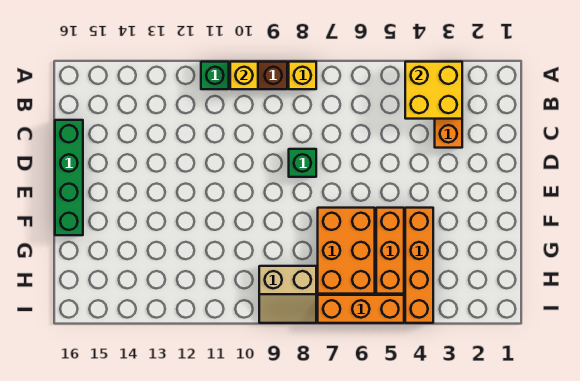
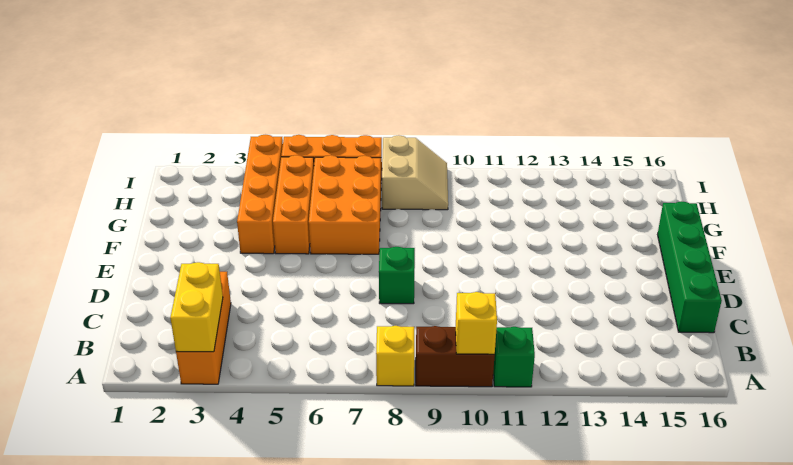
yellow 2x2 brick [405,62,462,119] -> yellow 1x2 brick [170,262,223,352]
tan 2x2 slope [259,266,316,323] -> tan 2x2 slope turned to [382,135,448,210]

